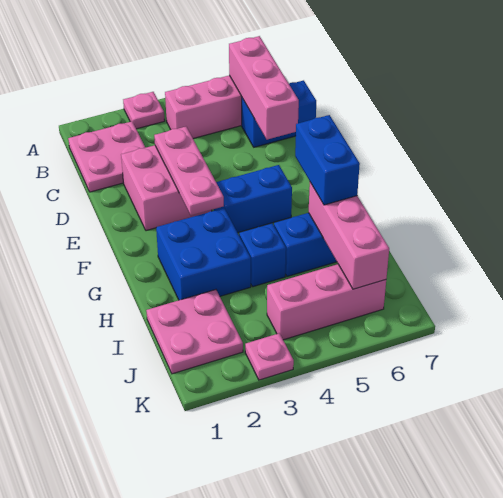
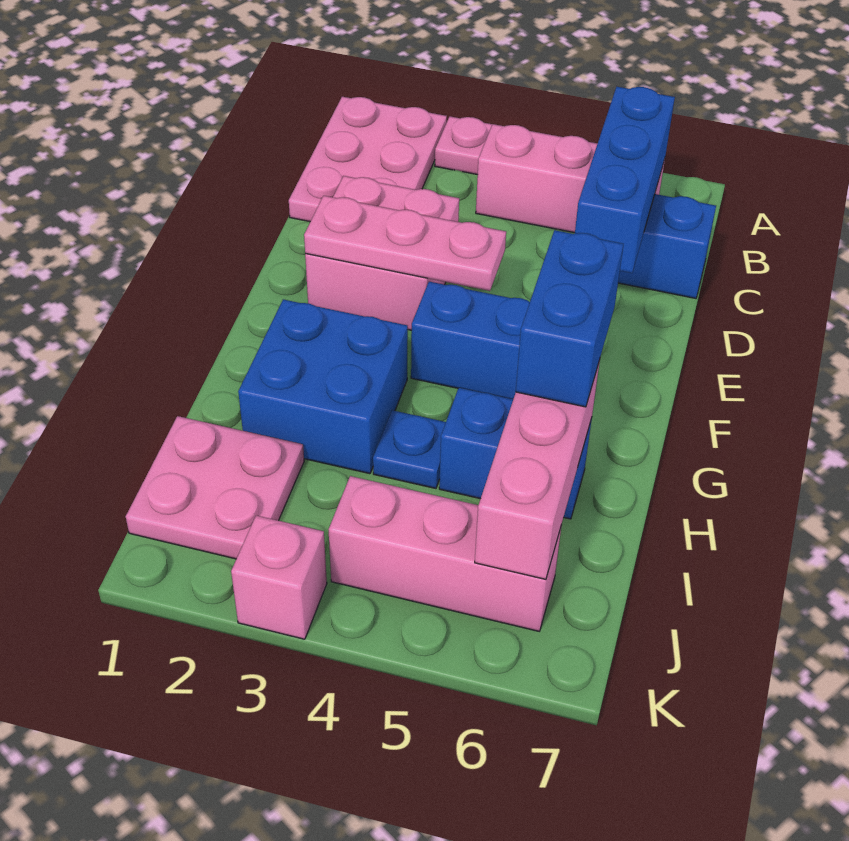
pink 2x2 plate [68,121,145,192] -> pink 2x3 plate [289,97,447,222]
pink 1x3 brick [229,36,299,140] -> blue 1x3 brick [575,87,675,273]
pink 1x3 plate [154,127,224,215] -> pink 1x3 plate turned to [304,196,506,291]
blue 1x1 brick [239,223,286,287] -> blue 1x1 plate [373,410,446,488]
pink 1x1 plate [245,333,294,380] -> pink 1x1 brick [231,515,327,639]

